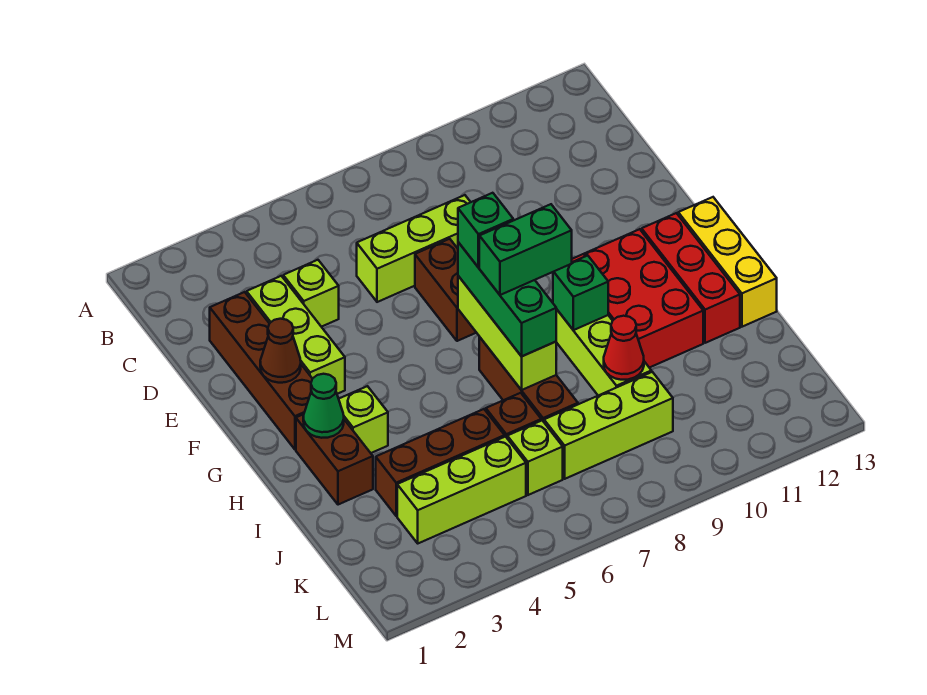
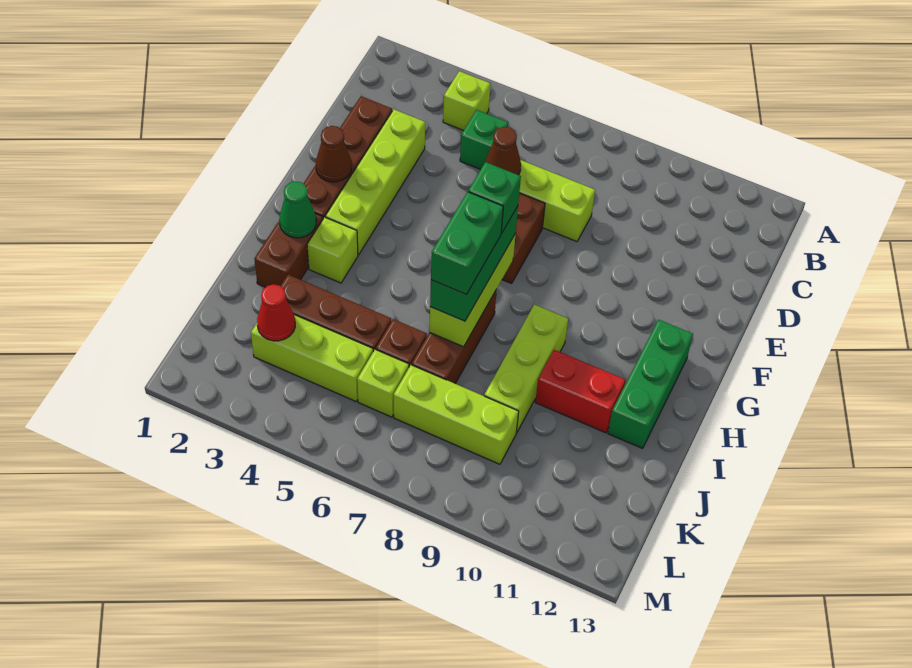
lime 1x3 brick [247,276,345,394] -> lime 1x4 brick [325,109,425,255]
lime 1x1 brick [283,260,339,327] -> lime 1x1 brick moved to [443,71,490,130]
none -> brown 1x1 cone [485,127,521,175]
red 2x3 brick [572,229,703,368] -> red 1x2 brick [535,350,625,433]
red 1x3 brick [642,213,740,343] -> green 1x3 brick [608,320,693,448]
yellow 1x3 brick [678,197,777,327] -> none
green 1x2 brick [479,204,572,295] -> green 1x2 brick turned to [431,192,503,295]
green 1x1 brick [553,255,608,330] -> green 1x1 brick moved to [460,110,508,170]
red 1x1 cone [604,316,644,380] -> red 1x1 cone moved to [257,284,295,341]

